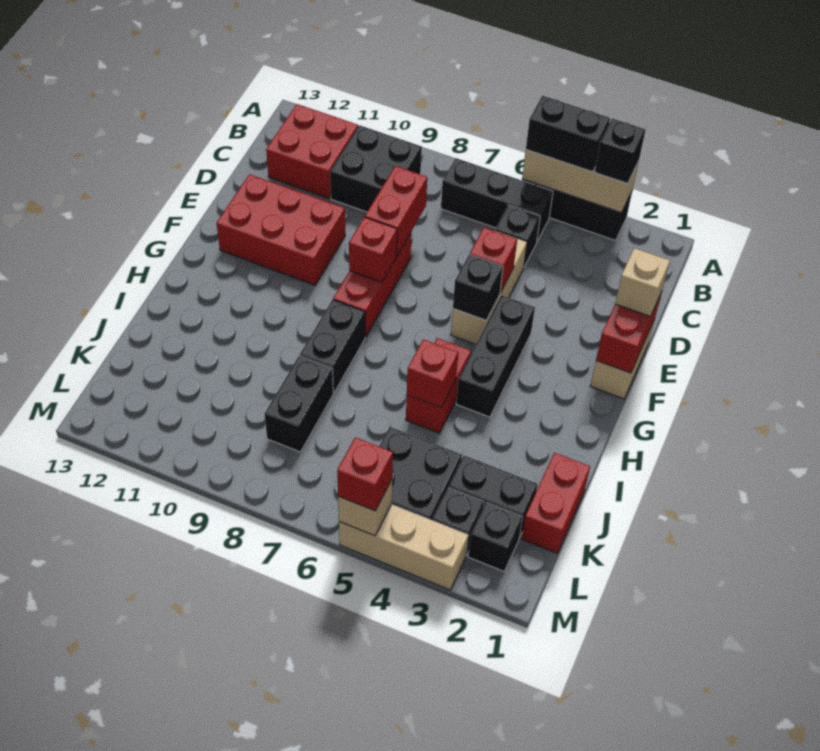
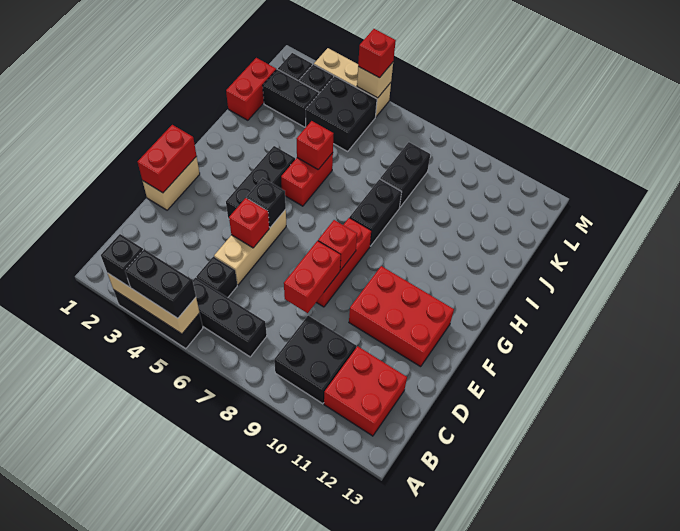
tan 1x1 brick [615,248,670,317] -> none

